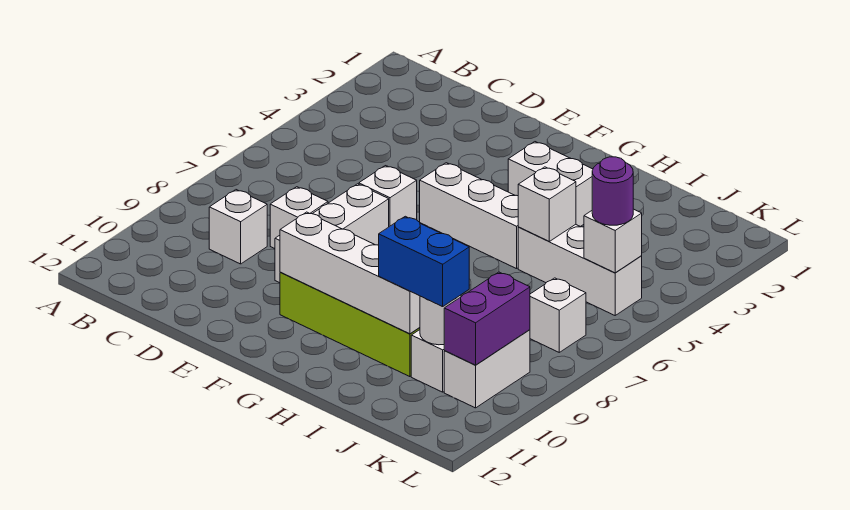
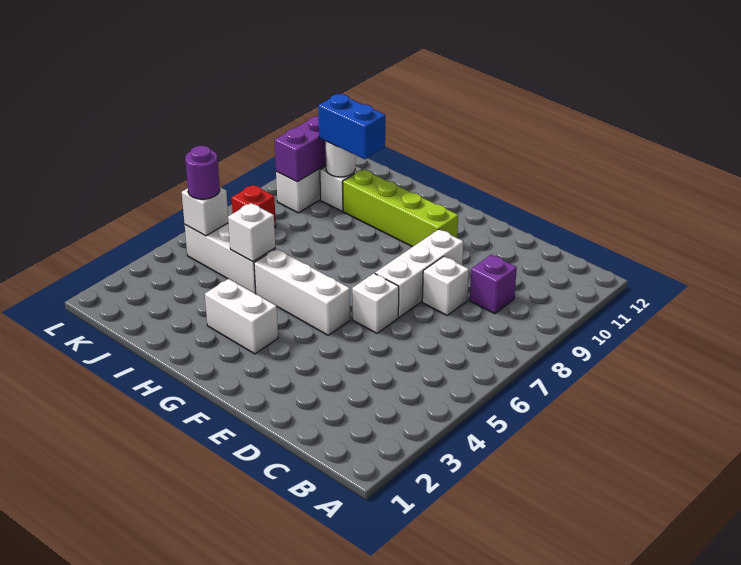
white 1x1 brick [209,190,267,264] -> purple 1x1 brick [470,255,517,314]
white 1x4 brick [280,212,420,334] -> none
white 1x1 brick [530,278,586,352] -> red 1x1 brick [232,185,276,228]

